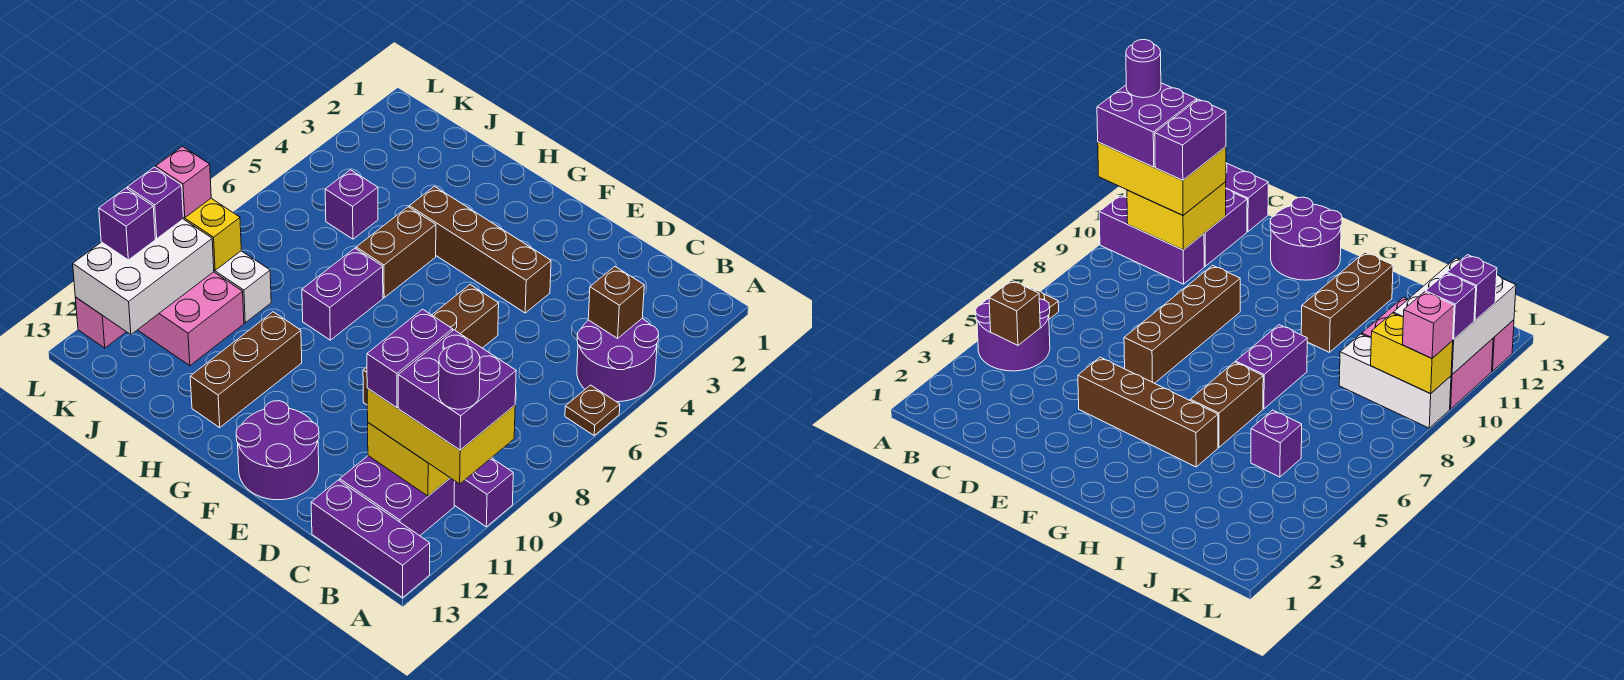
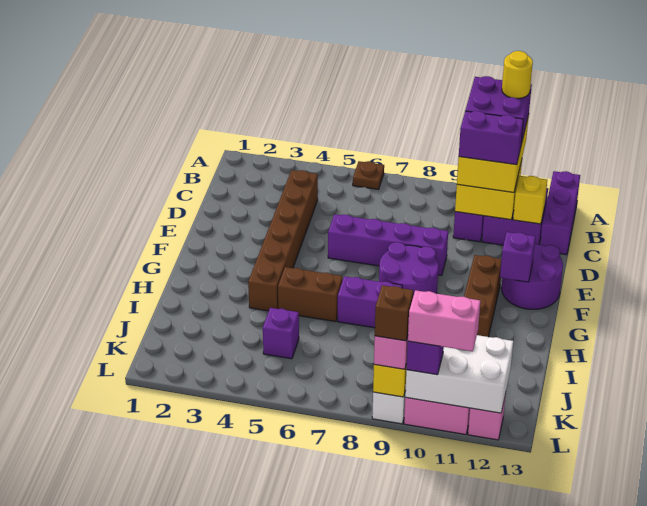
purple 2x2 round brick [577,318,659,402] -> purple 2x2 round brick moved to [379,242,439,296]
purple 1x1 round brick [439,344,480,409] -> yellow 1x1 round brick [502,51,533,99]
brown 1x1 brick [588,267,644,338] -> brown 1x1 brick moved to [375,285,413,341]
none -> yellow 1x1 brick [513,176,547,224]
brown 1x4 brick [409,186,551,313] -> brown 1x6 brick [248,170,318,311]
brown 1x4 brick [363,285,499,405] -> purple 1x4 brick [328,214,448,275]
brown 1x3 brick [190,312,302,427] -> brown 1x3 brick turned to [464,255,501,337]
none -> pink 1x2 brick [408,290,480,351]
purple 1x1 brick [99,188,155,260] -> purple 1x1 brick moved to [500,232,535,282]

